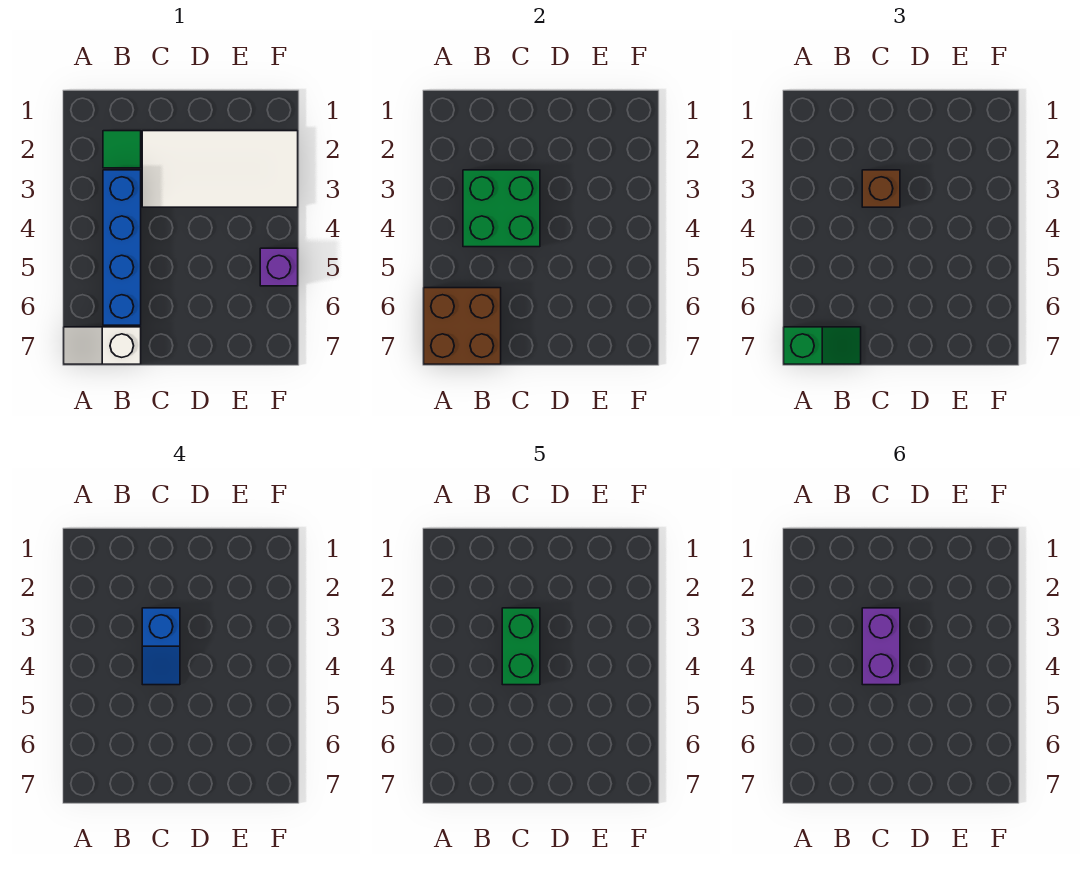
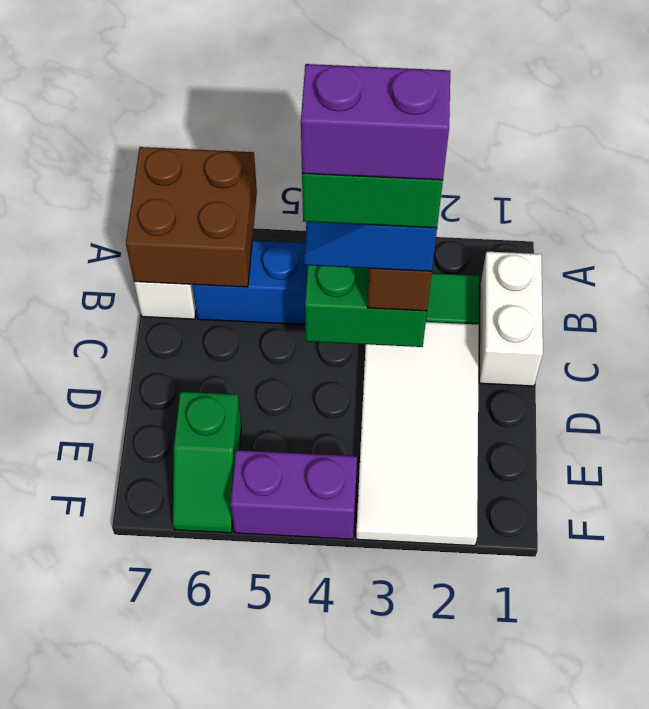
green 1x2 slope [784,327,861,364] -> green 1x2 slope moved to [173,392,241,533]
none -> white 1x2 brick [479,252,543,386]
purple 1x1 brick [260,248,298,286] -> purple 1x2 brick [231,450,357,539]

